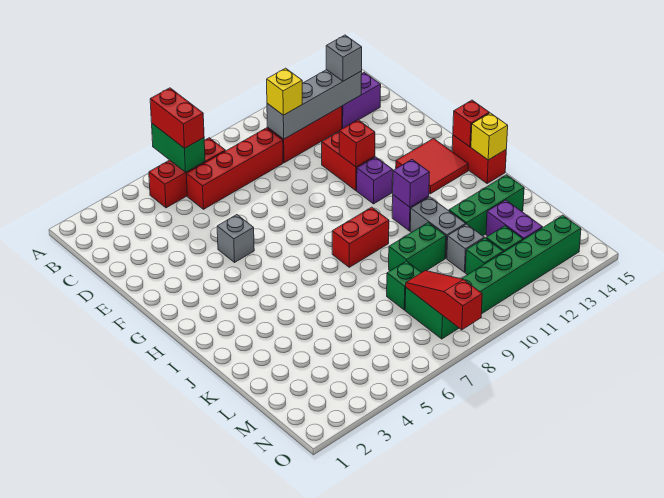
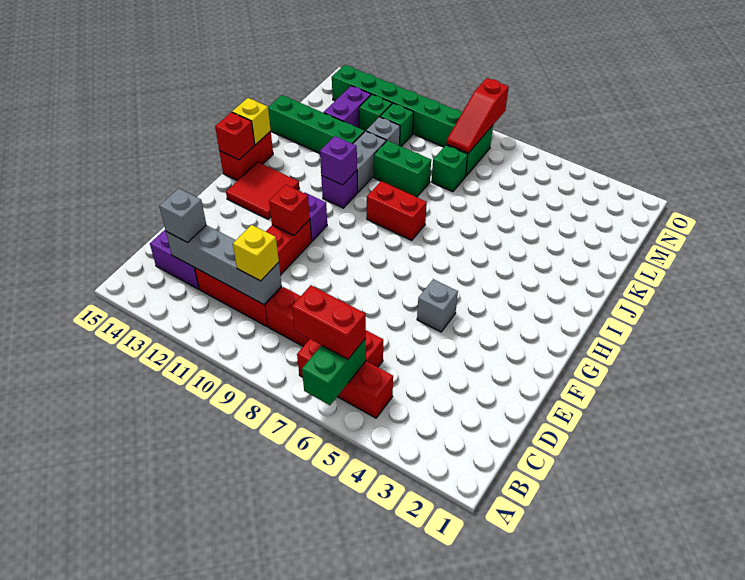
red 1x2 brick [150,88,204,148] -> red 1x2 brick turned to [292,285,366,359]
green 1x3 brick [449,175,524,236] -> green 1x4 brick [268,95,364,153]

